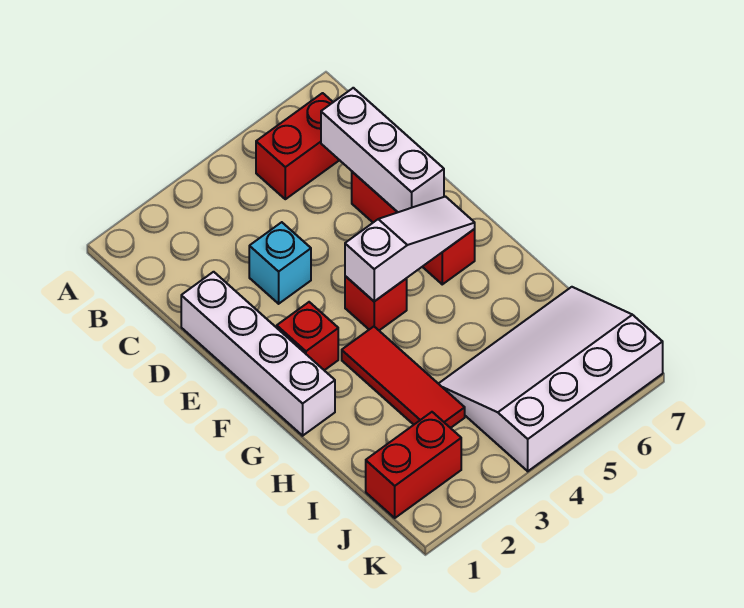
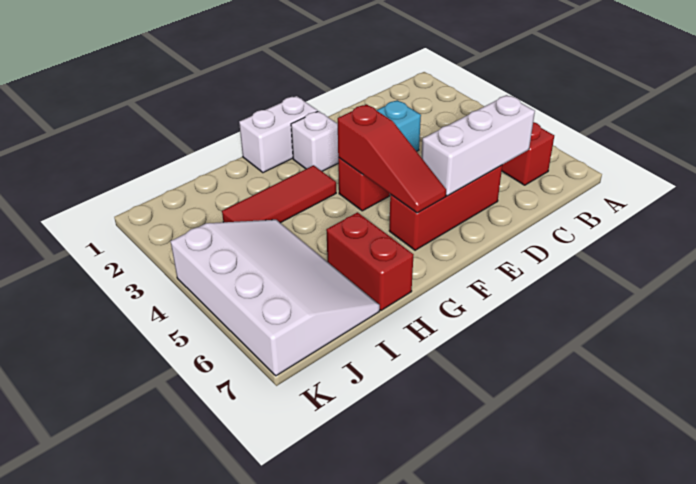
white 1x4 brick [181,272,335,436] -> white 1x2 brick [239,96,318,173]
red 1x1 brick [277,302,338,370] -> white 1x1 brick [291,111,339,171]
white 1x3 slope [345,197,475,301] -> red 1x3 slope [338,104,446,213]
red 1x2 brick [366,412,461,518] -> red 1x2 brick moved to [326,212,413,310]

